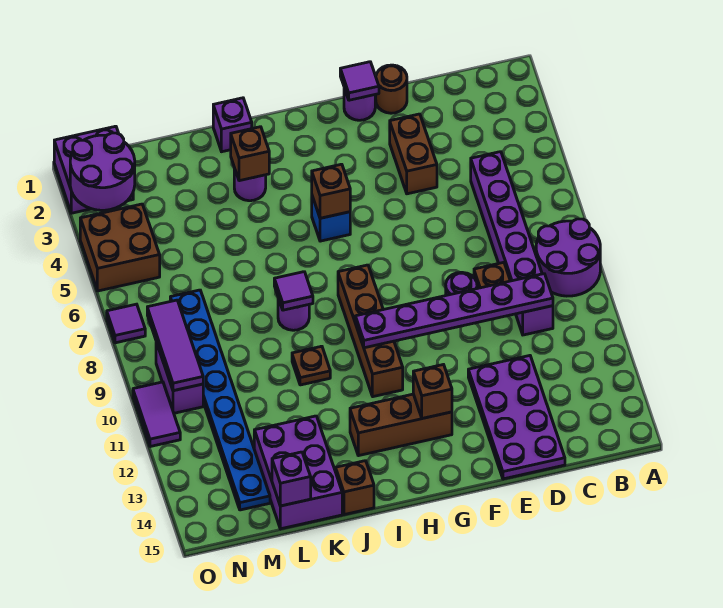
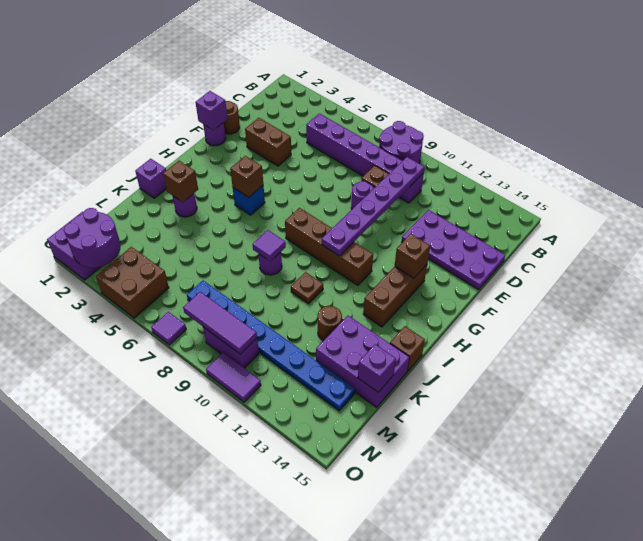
purple 1x1 tile [340,62,379,100] -> purple 1x1 brick [195,91,227,130]
none -> brown 1x1 round brick [318,306,342,341]

